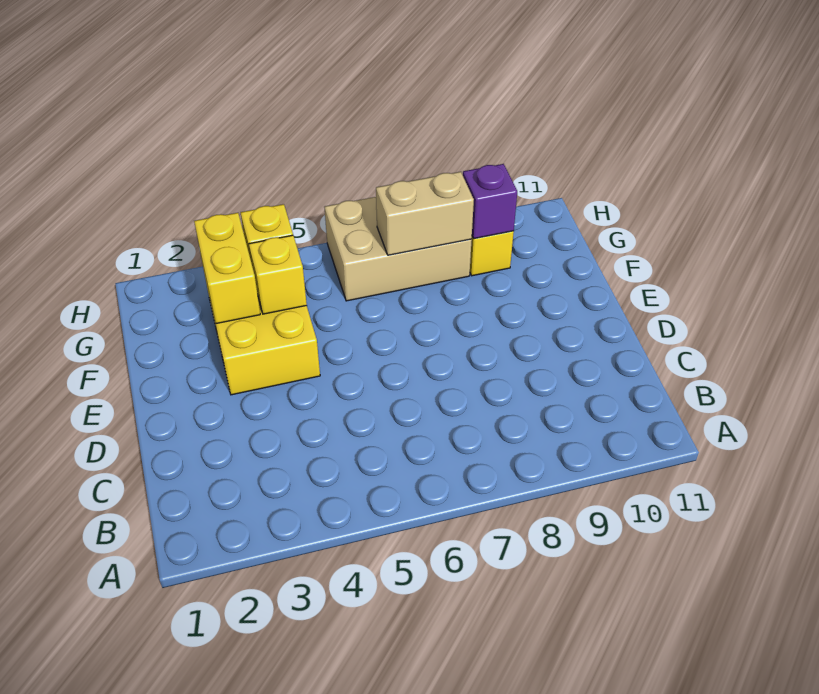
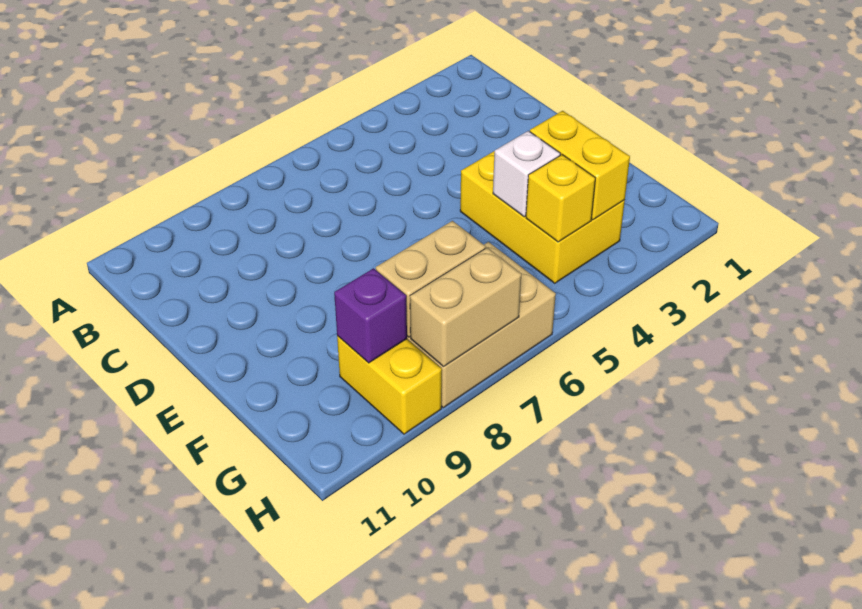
yellow 1x1 brick [249,235,307,314] -> white 1x1 brick [493,131,560,217]
none -> tan 1x2 brick [410,248,521,367]

